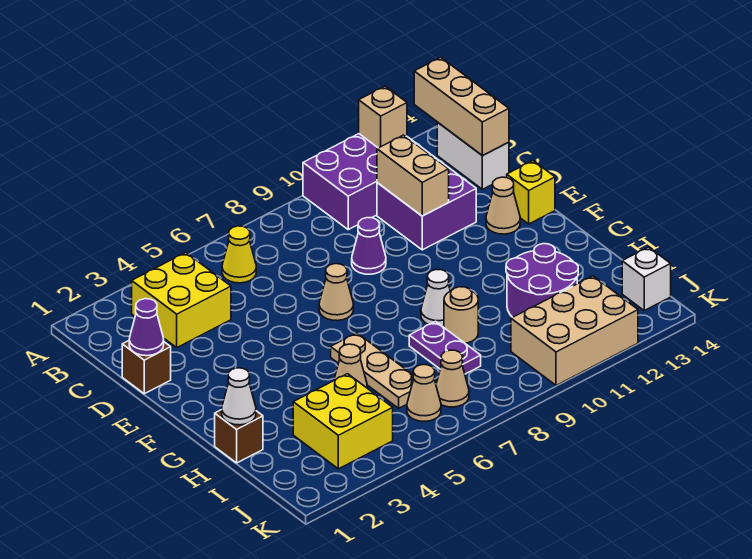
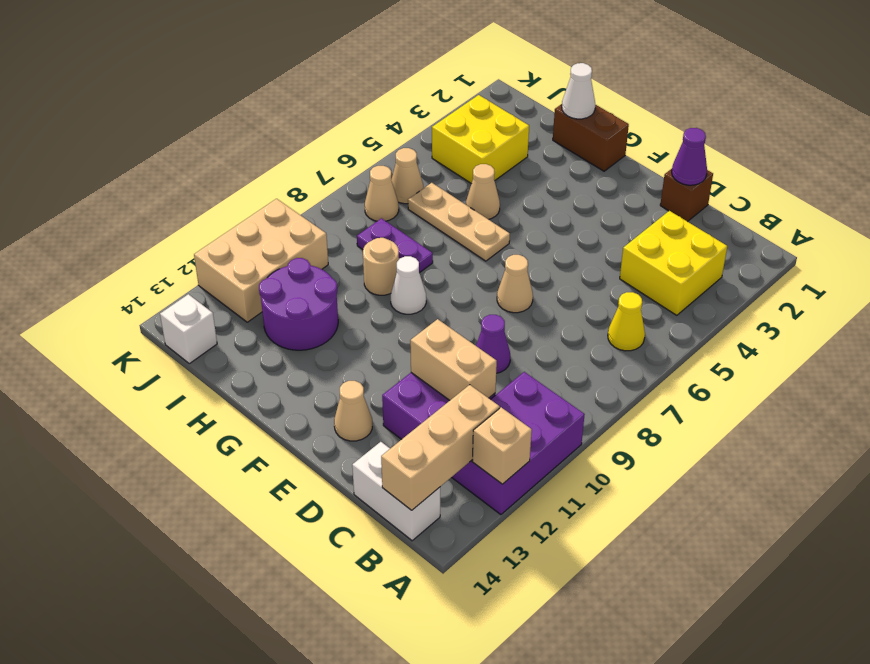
tan 1x3 brick [414,57,509,155] -> tan 1x3 brick turned to [381,385,500,510]
yellow 1x1 brick [507,161,555,224] -> none
brown 1x1 brick [215,410,263,463] -> brown 1x2 brick [553,104,629,171]

